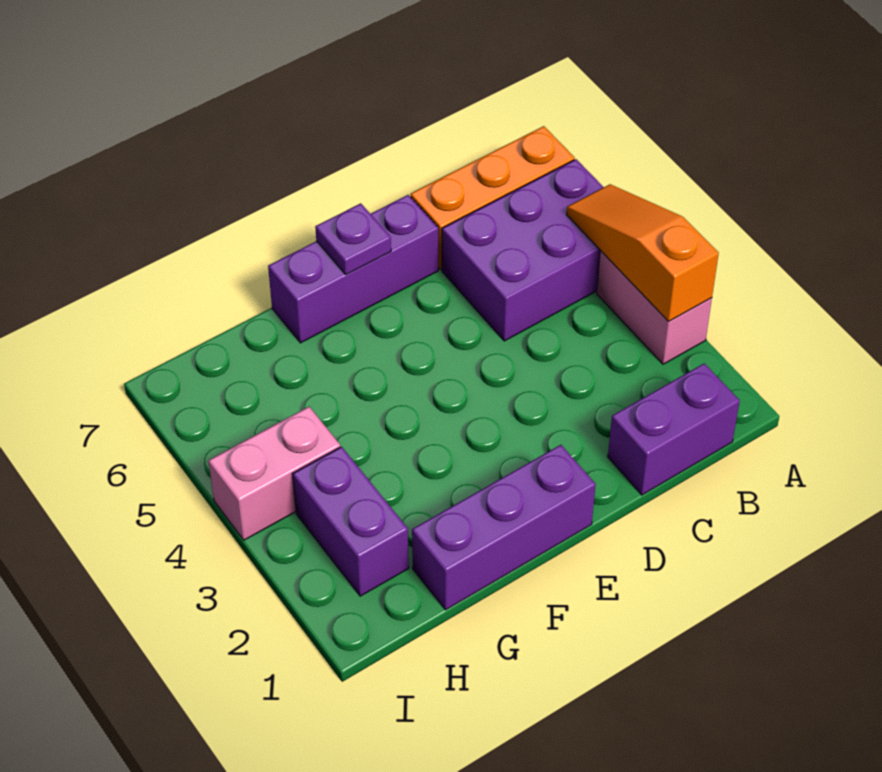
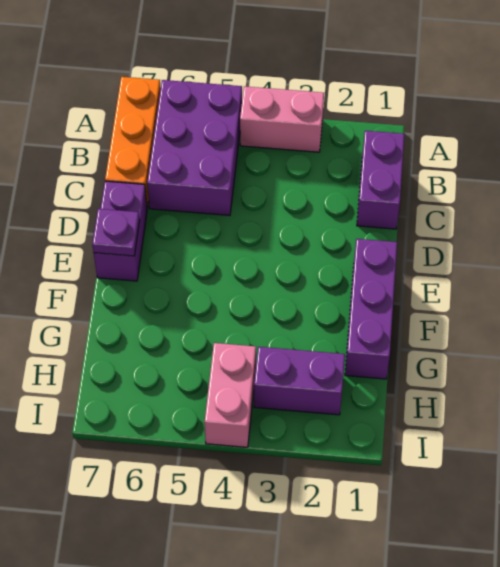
orange 1x3 slope [567,184,719,321] -> none
purple 1x3 brick [268,195,438,343] -> purple 1x2 brick [94,181,147,281]

